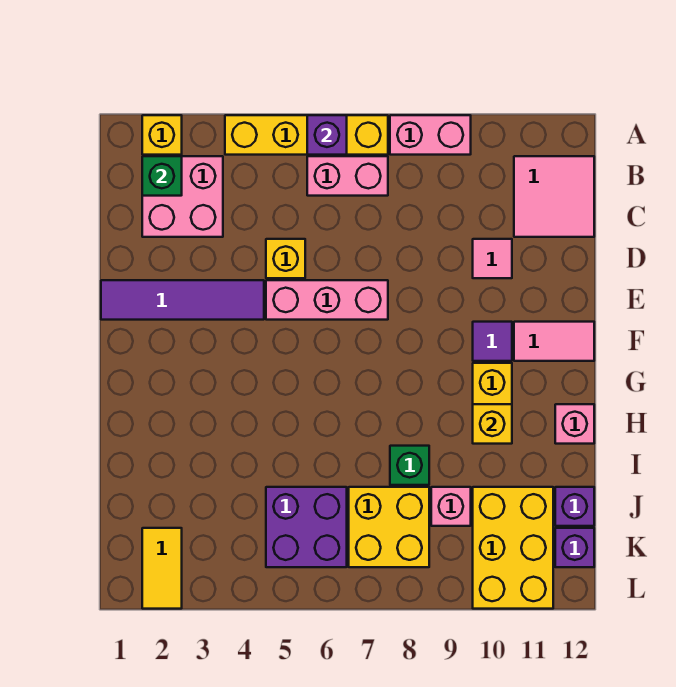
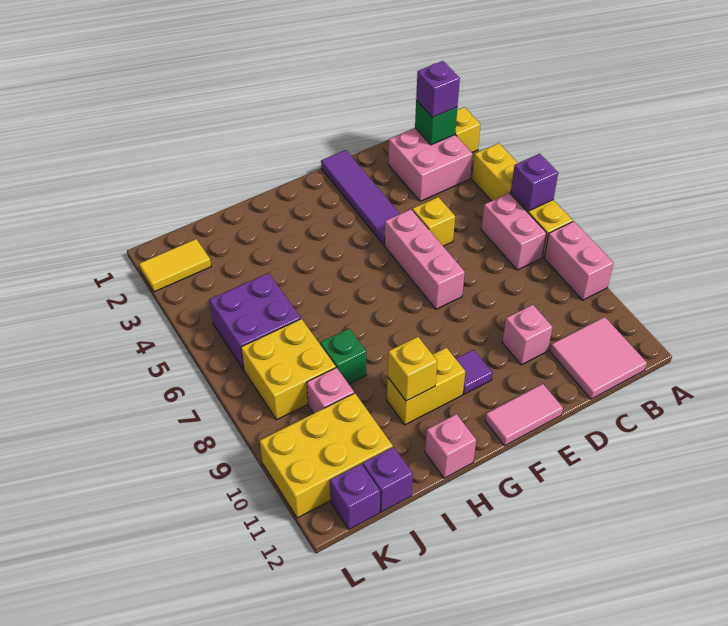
none -> purple 1x1 brick [416,61,460,117]
pink 1x1 tile [473,239,512,278] -> pink 1x1 brick [502,305,553,365]
pink 1x2 tile [514,322,594,361] -> pink 1x2 tile turned to [485,384,563,446]

